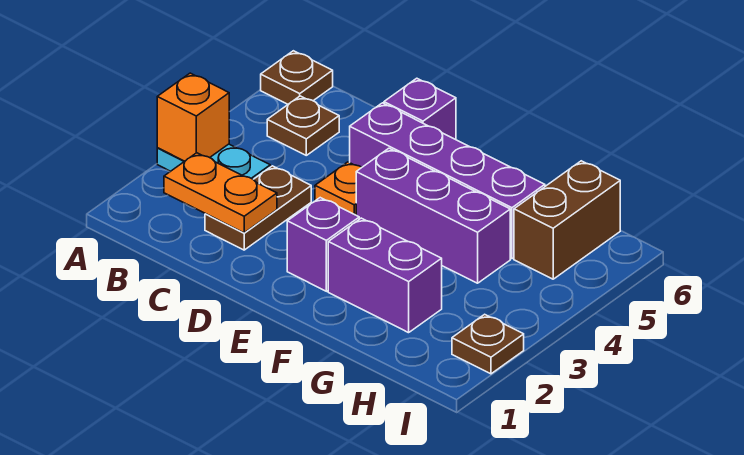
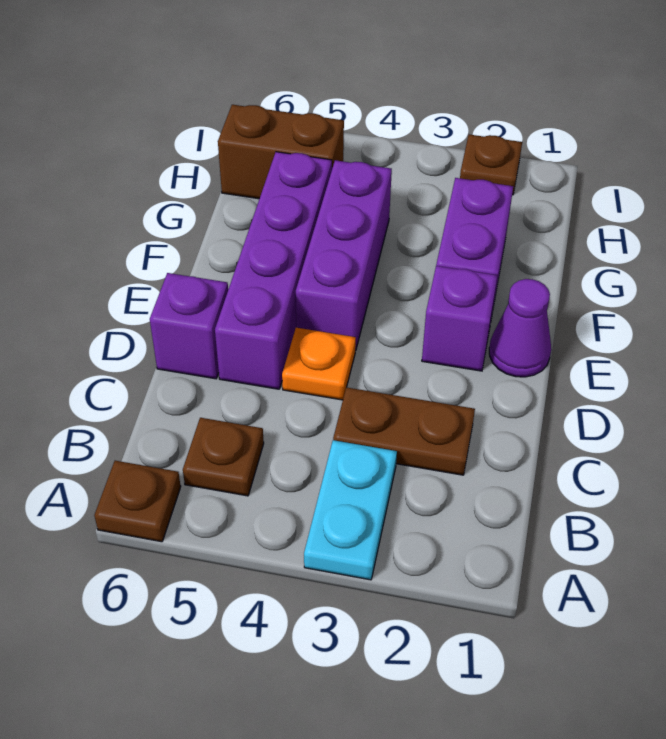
orange 1x1 brick [157,73,229,161] -> none
orange 1x2 plate [164,153,277,233] -> none
none -> purple 1x1 cone [489,279,551,377]

